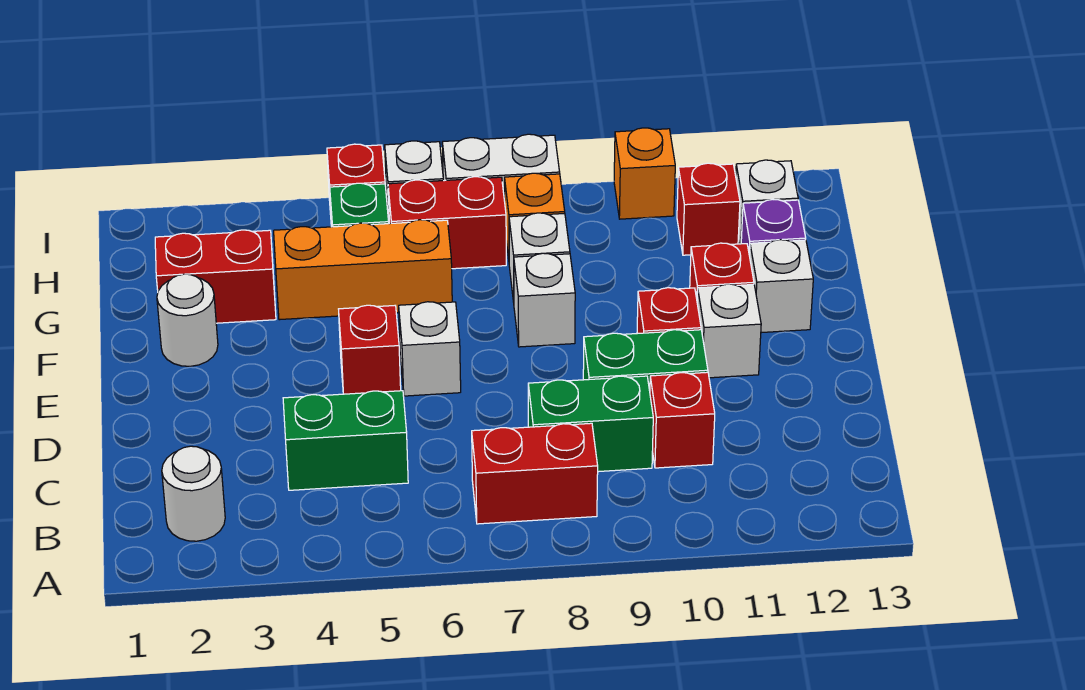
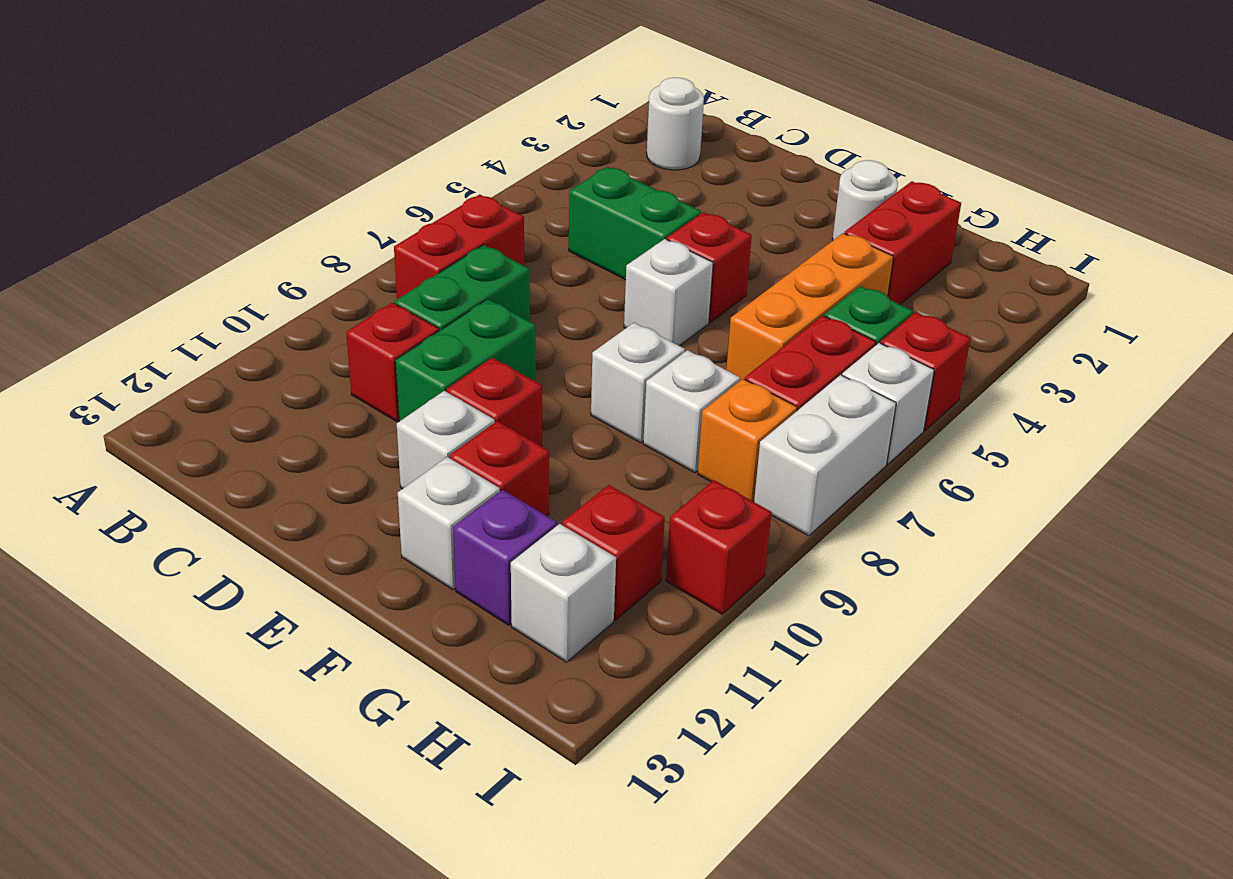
green 1x2 brick [283,391,408,490] -> green 1x2 brick turned to [569,167,701,280]
orange 1x1 brick [614,128,675,219] -> red 1x1 brick [666,480,772,614]

